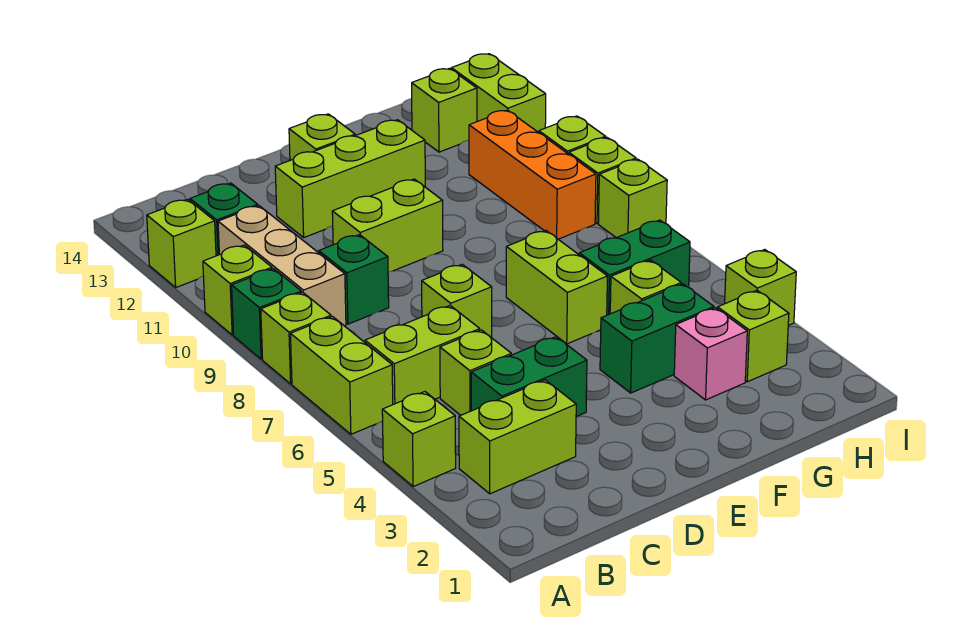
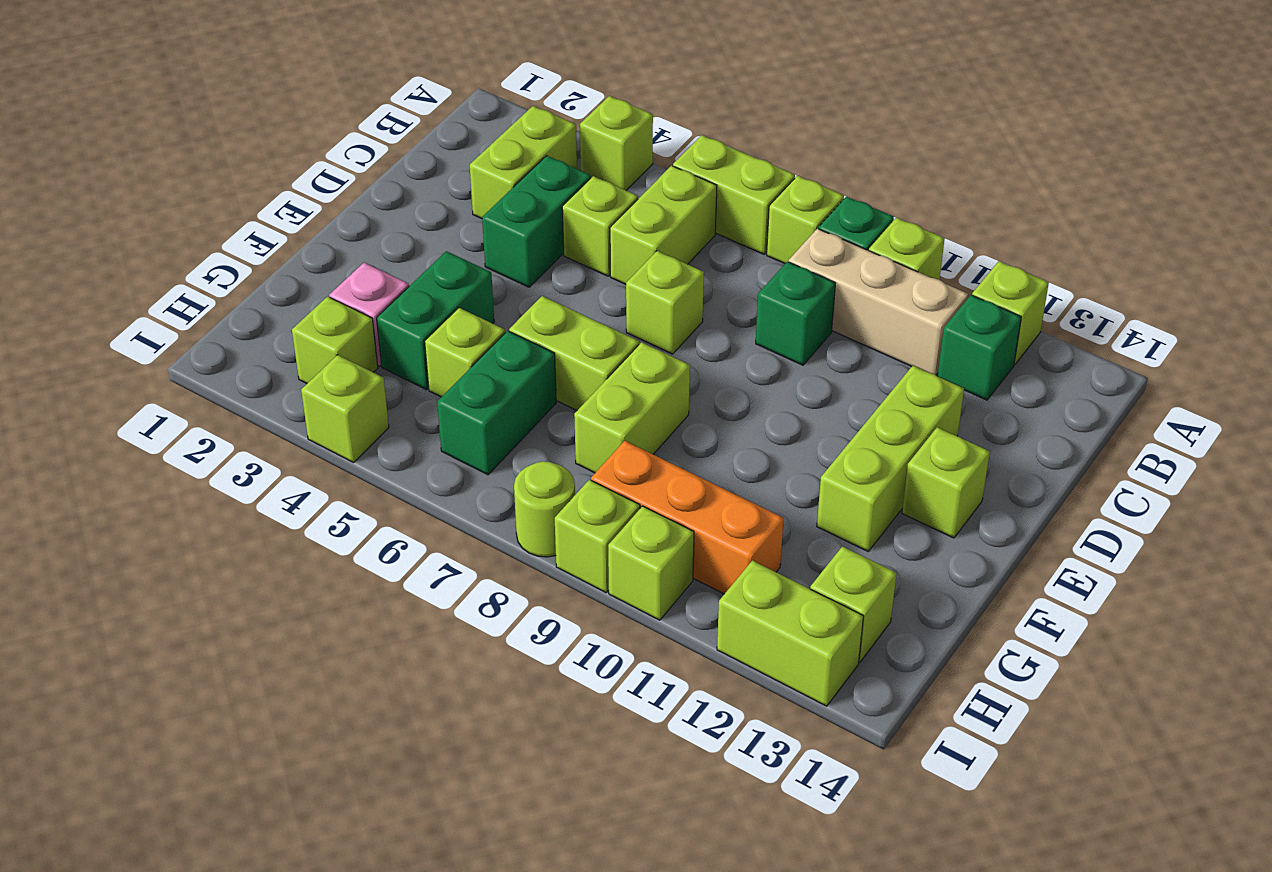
lime 1x2 brick [332,179,443,272] -> lime 1x2 brick moved to [574,342,690,473]
lime 1x1 brick [598,159,667,238] -> lime 1x1 round brick [514,461,575,557]

